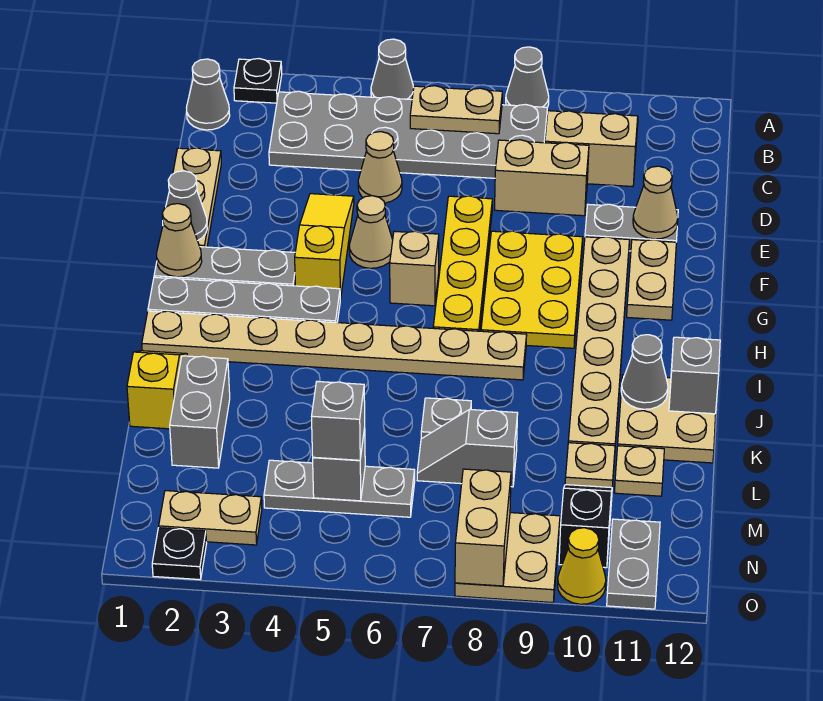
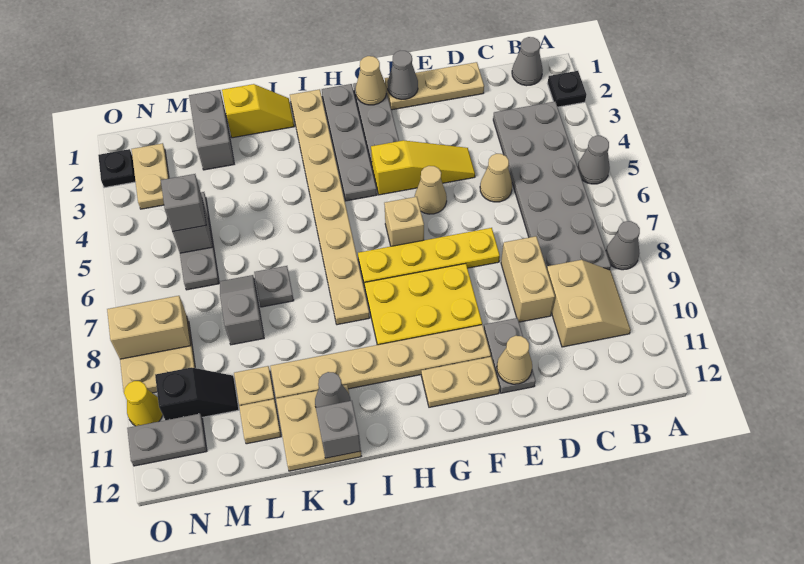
tan 1x2 plate [410,86,502,134] -> none
grey 1x2 brick [170,356,230,468] -> grey 1x2 brick turned to [189,90,234,170]

